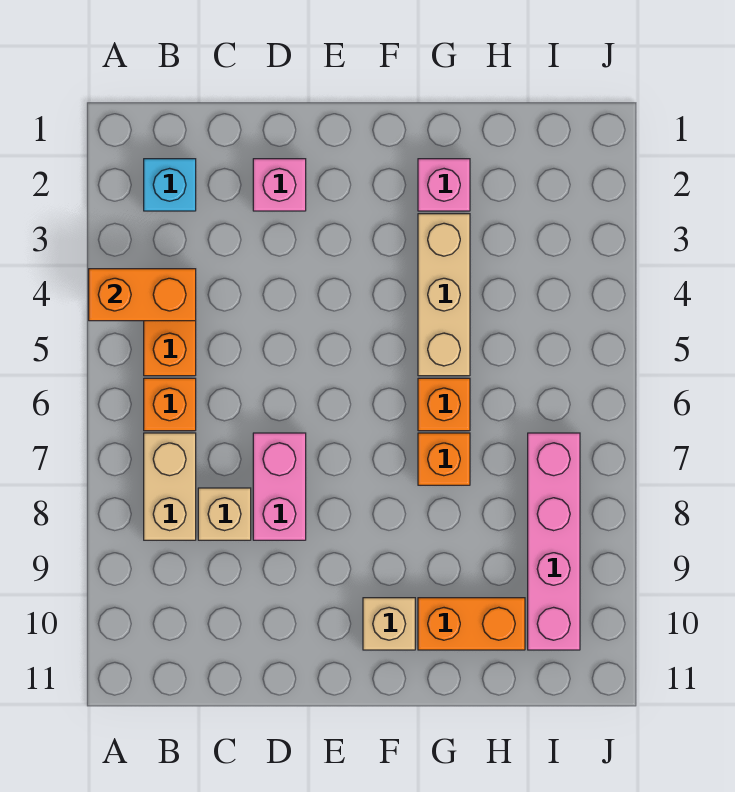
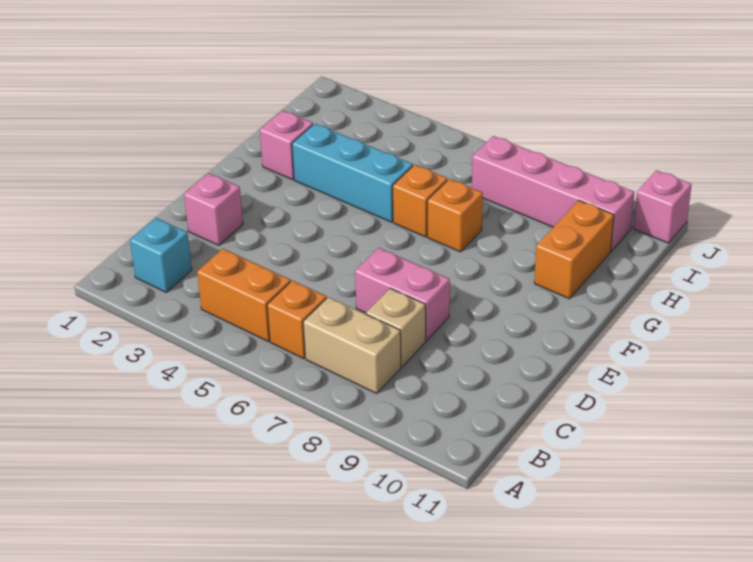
orange 1x2 brick [89,269,196,321] -> none
tan 1x1 brick [363,598,415,650] -> none
tan 1x3 brick [418,214,470,376] -> cyan 1x3 brick [292,124,413,222]
none -> pink 1x1 brick [634,170,692,243]

